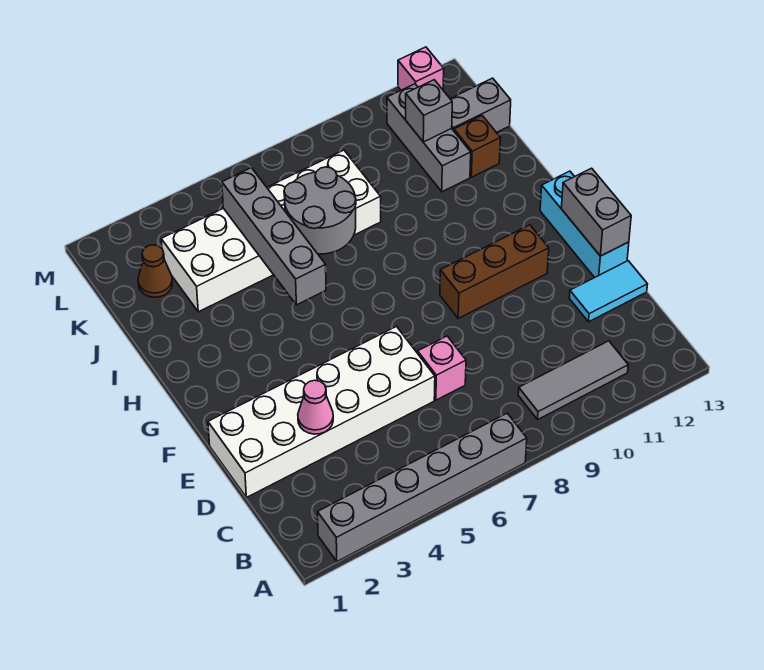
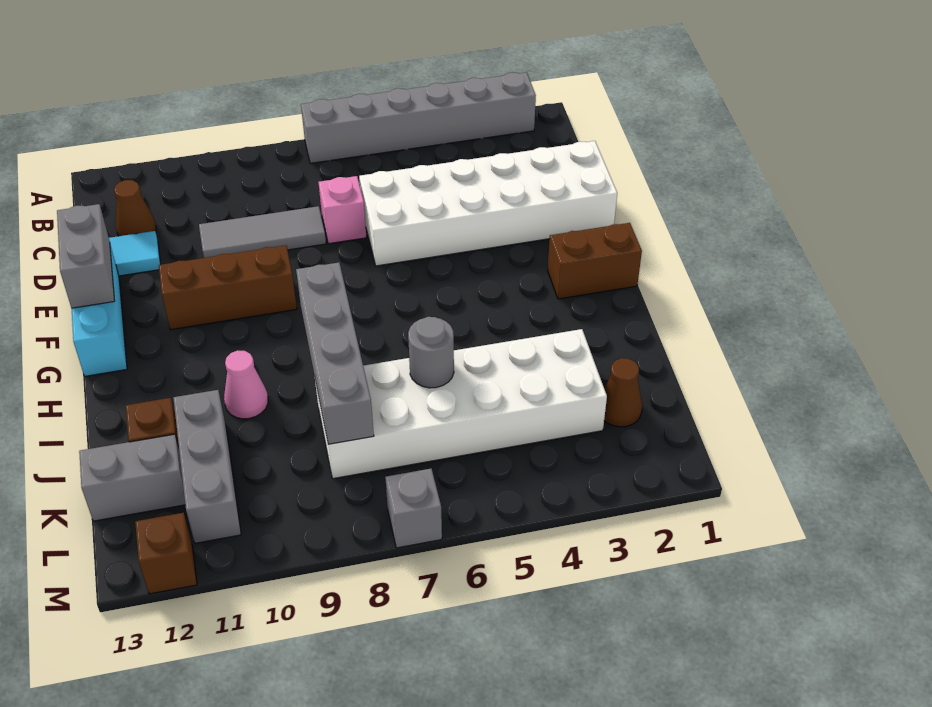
grey 1x3 tile [518,341,628,419] -> grey 1x3 tile moved to [199,206,326,258]
none -> brown 1x1 cone [114,180,156,236]
pink 1x1 cone [298,380,333,434] -> pink 1x1 cone moved to [224,350,268,419]
none -> brown 1x2 brick [548,223,642,299]
grey 1x4 brick [222,168,326,305] -> grey 1x4 brick moved to [296,263,374,444]
grey 2x2 round brick [284,167,356,254] -> grey 1x1 round brick [408,317,454,388]
grey 1x1 brick [406,80,452,142] -> grey 1x1 brick moved to [385,469,442,548]
pink 1x1 brick [398,47,444,90] -> brown 1x1 brick [135,513,197,594]

